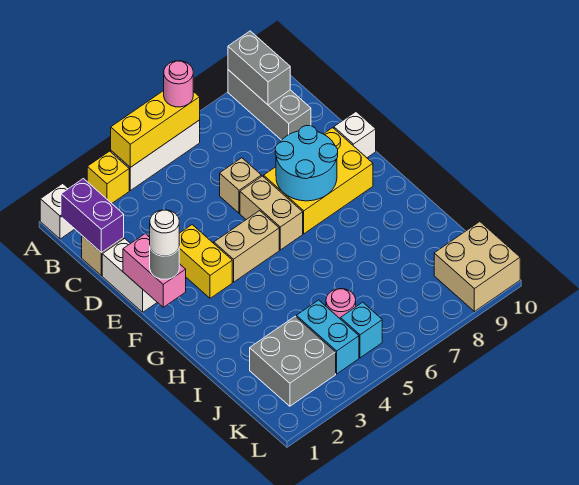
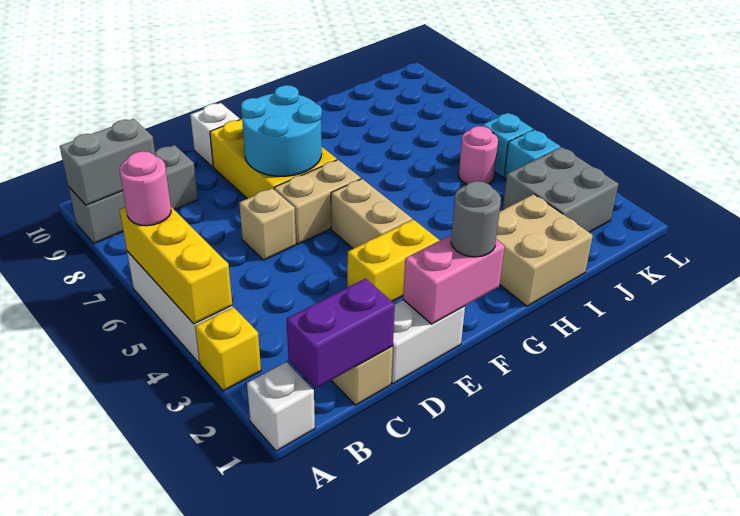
white 1x1 round brick [150,210,179,256] -> none
cyan 1x2 brick [296,300,359,374] -> cyan 1x1 brick [504,130,560,179]
tan 2x2 brick [434,222,520,312] -> tan 2x2 brick moved to [496,194,593,306]

